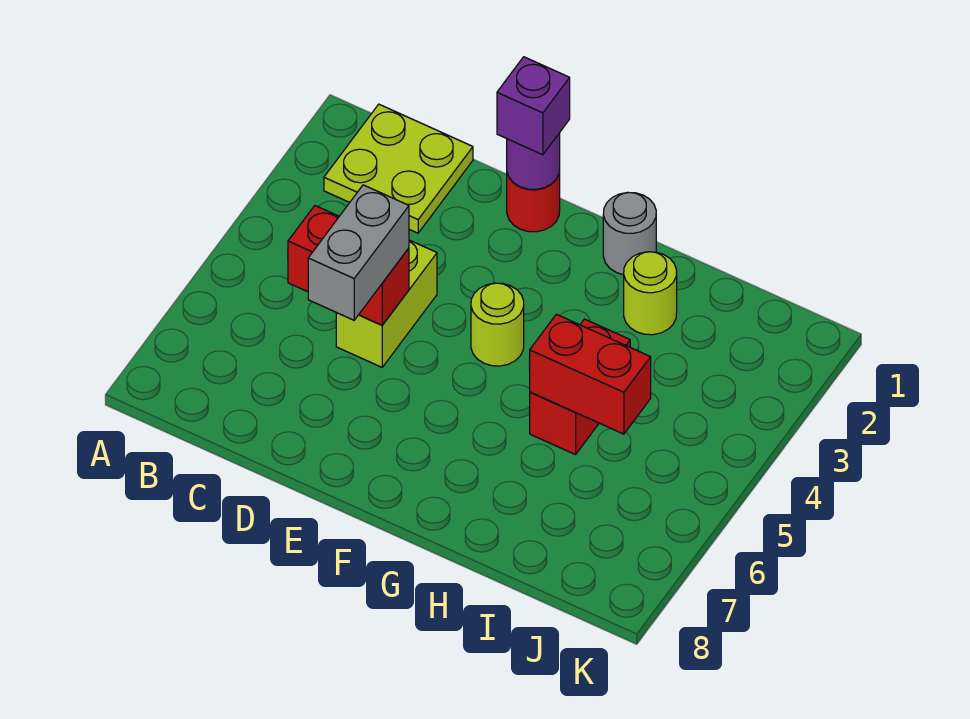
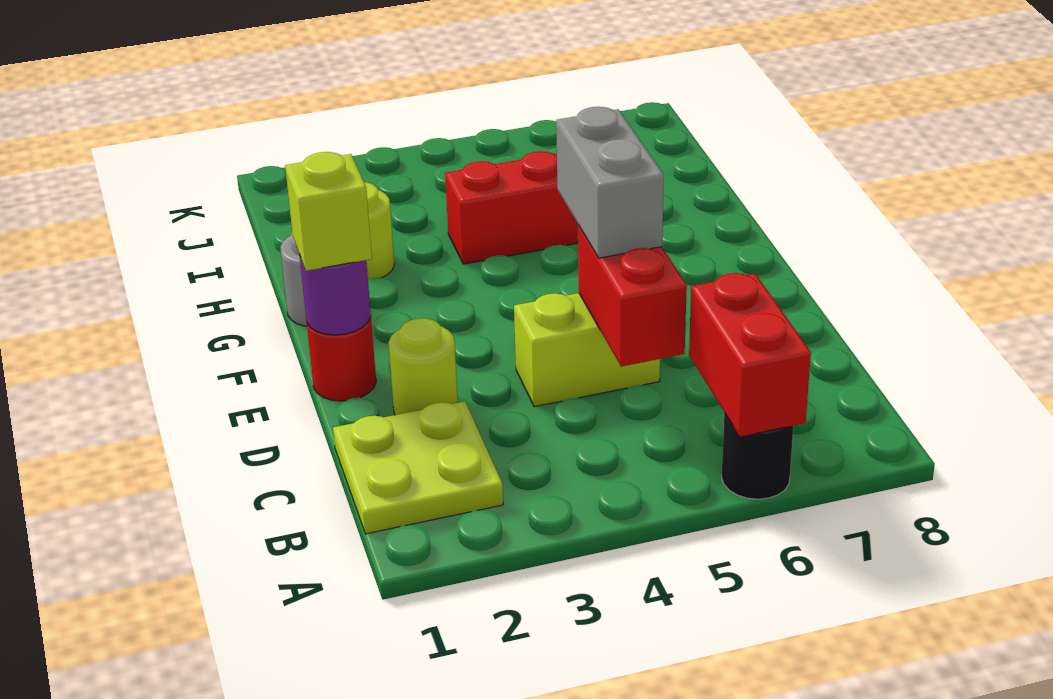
none -> black 1x1 round brick [722,412,793,499]
grey 1x2 brick [308,185,409,320] -> grey 1x2 brick turned to [556,107,664,258]
purple 1x1 brick [497,57,570,155] -> lime 1x1 brick [285,152,372,271]
lime 1x1 round brick [471,283,524,366] -> lime 1x1 round brick moved to [388,318,458,415]
red 1x2 brick [529,314,651,434] -> red 1x2 brick moved to [689,273,811,437]

